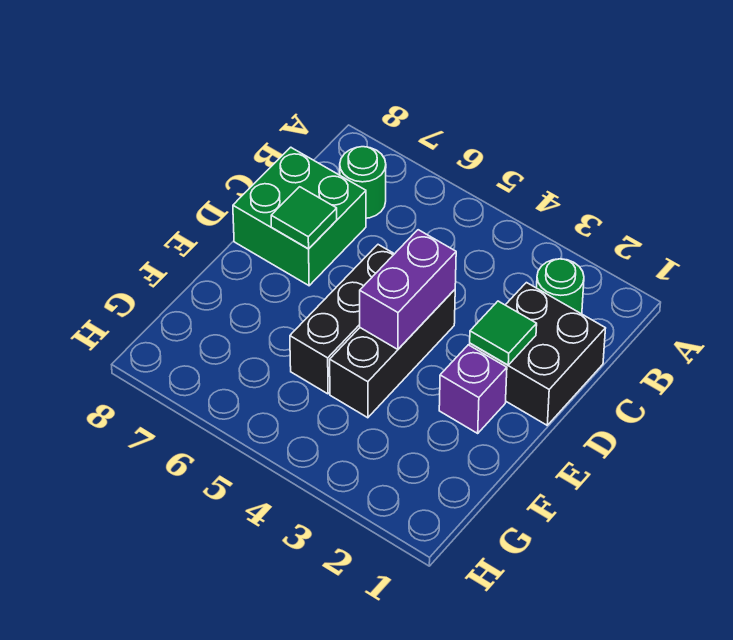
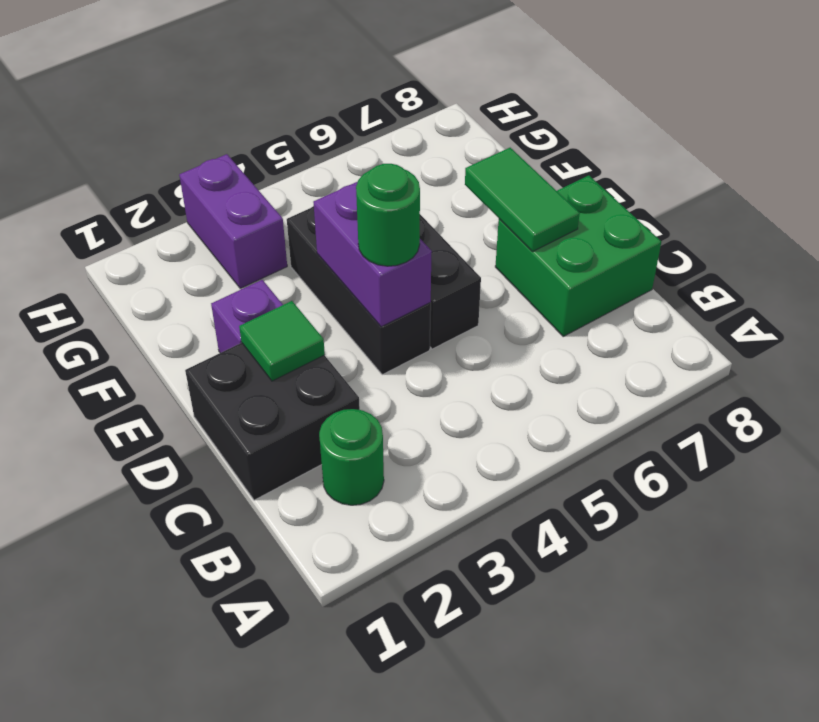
green 1x1 round brick [340,147,386,218] -> green 1x1 round brick moved to [356,164,420,266]
green 1x1 tile [271,187,337,249] -> green 1x2 tile [465,148,580,252]
none -> purple 1x2 brick [179,154,287,288]

